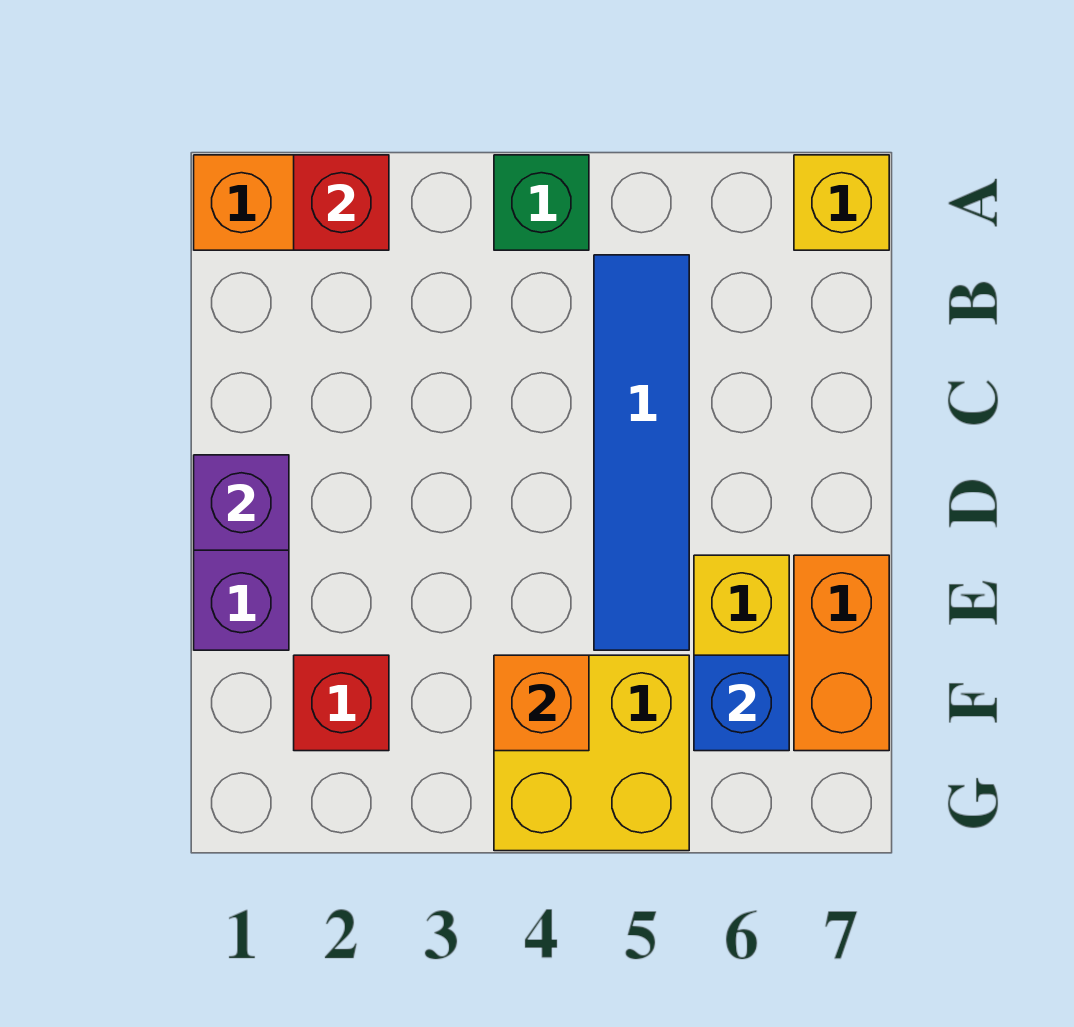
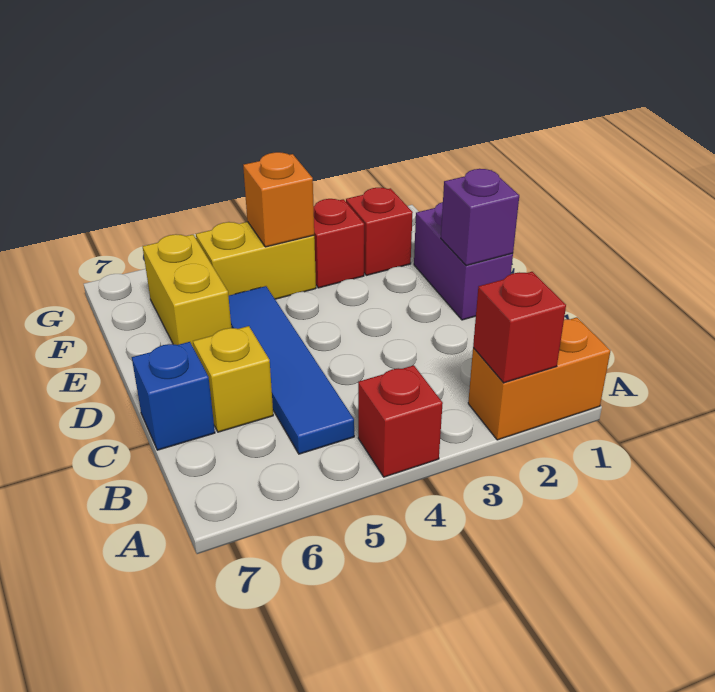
green 1x1 brick [494,155,589,250] -> red 1x1 brick [358,365,443,477]
yellow 1x1 brick [794,155,889,250] -> yellow 1x1 brick moved to [193,326,273,432]
orange 1x2 brick [794,555,889,751] -> none
none -> red 1x1 brick [314,199,364,288]
yellow 2x2 brick [494,655,689,851] -> yellow 1x2 brick [196,222,316,299]
blue 1x1 brick [694,655,789,751] -> blue 1x1 brick moved to [132,342,215,450]

